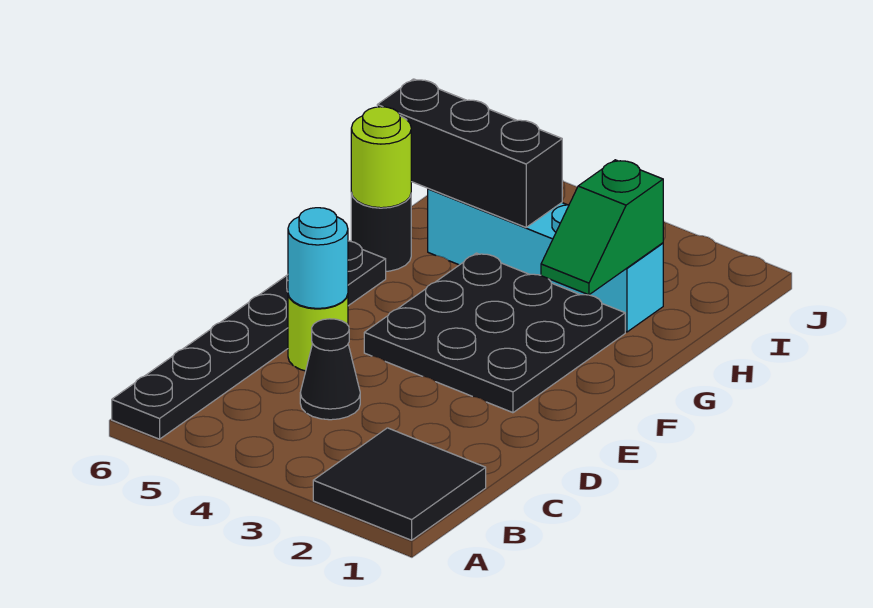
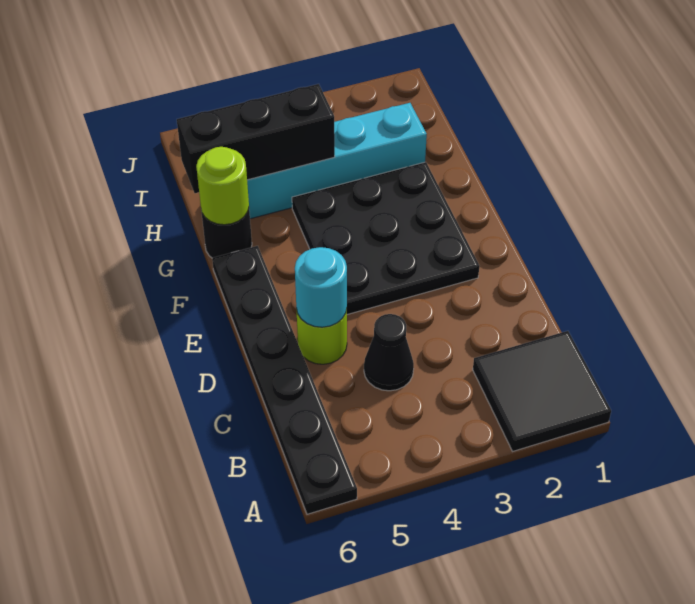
green 1x2 slope [541,160,663,295] -> none

